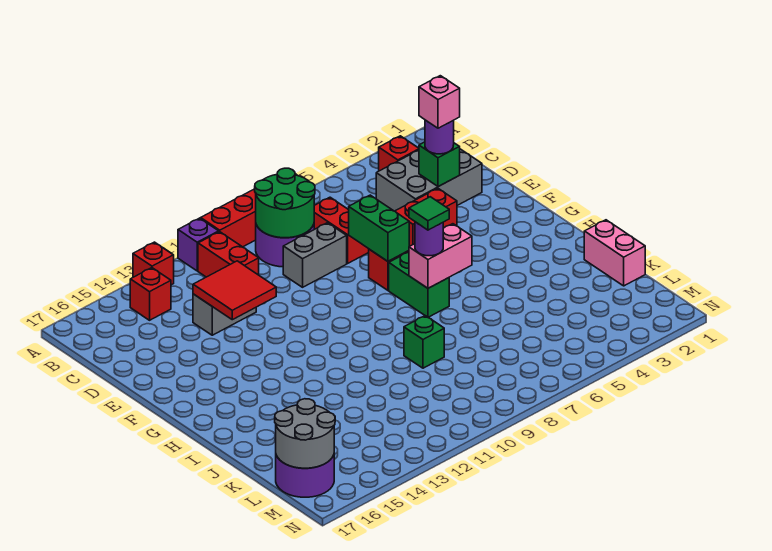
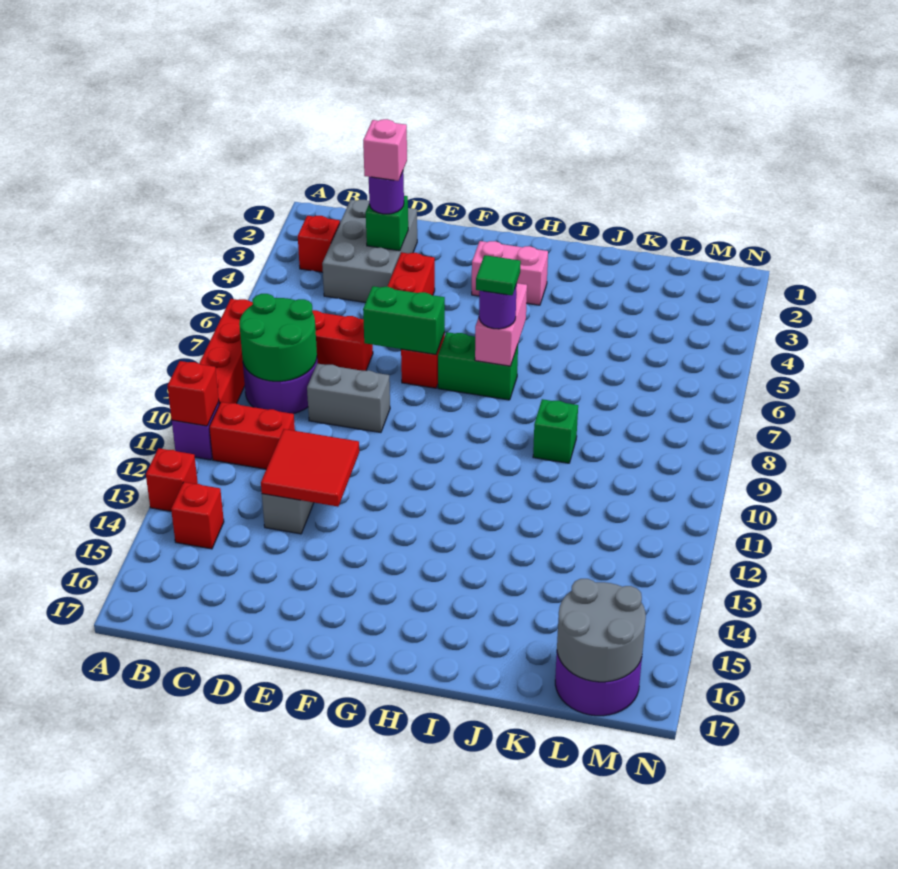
none -> red 1x1 brick [168,361,219,426]
grey 1x2 brick [283,223,347,287] -> grey 1x2 brick turned to [307,364,390,433]
pink 1x2 brick [584,220,645,286] -> pink 1x2 brick moved to [472,241,548,305]

